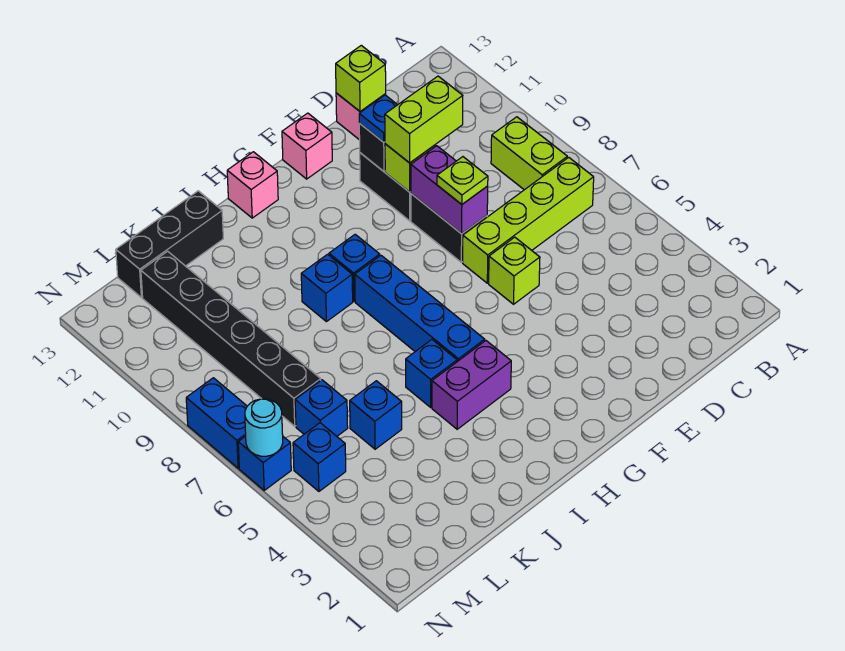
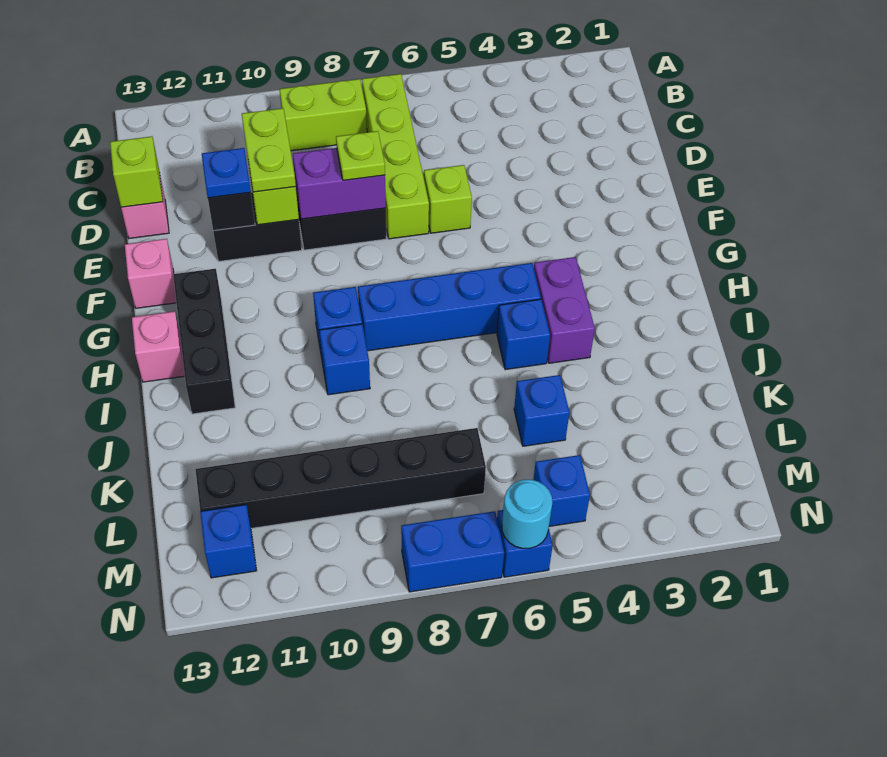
lime 1x2 brick [385,76,463,163] -> lime 1x2 plate [242,108,296,192]
black 1x3 brick [116,191,223,298] -> black 1x3 brick moved to [173,269,235,414]
blue 1x1 brick [295,380,348,436] -> blue 1x1 brick moved to [200,505,257,578]

